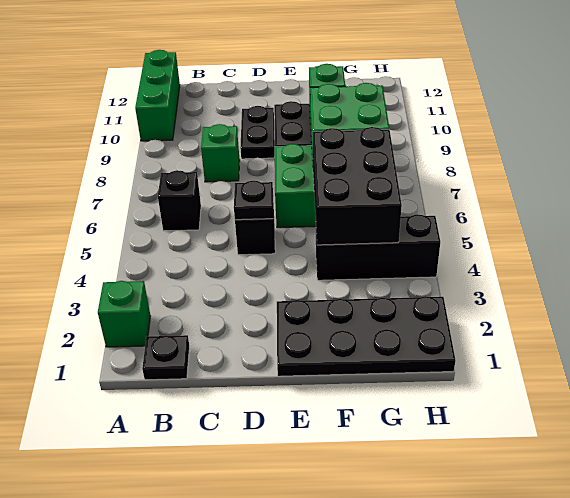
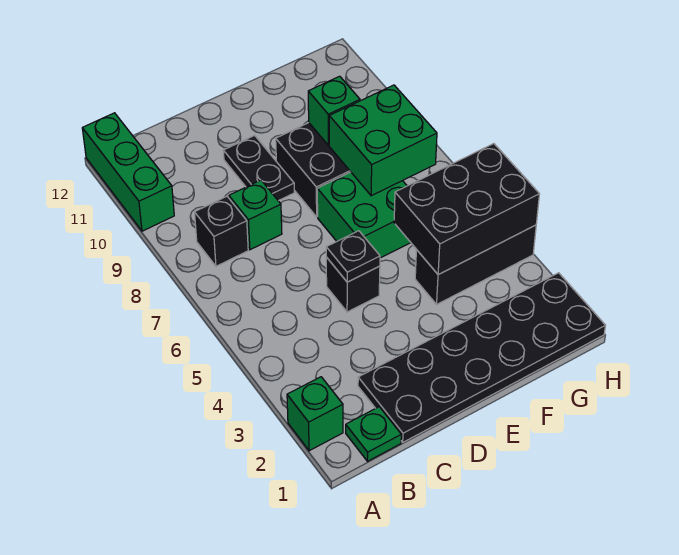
black 1x1 plate [142,335,189,380] -> green 1x1 plate [346,407,401,461]
black 1x1 brick [158,170,201,231] -> black 1x1 brick moved to [195,197,248,266]
black 2x4 plate [277,296,455,376] -> black 2x6 plate [358,273,605,442]
black 2x3 brick [313,127,402,245] -> black 2x3 brick turned to [394,144,539,275]

